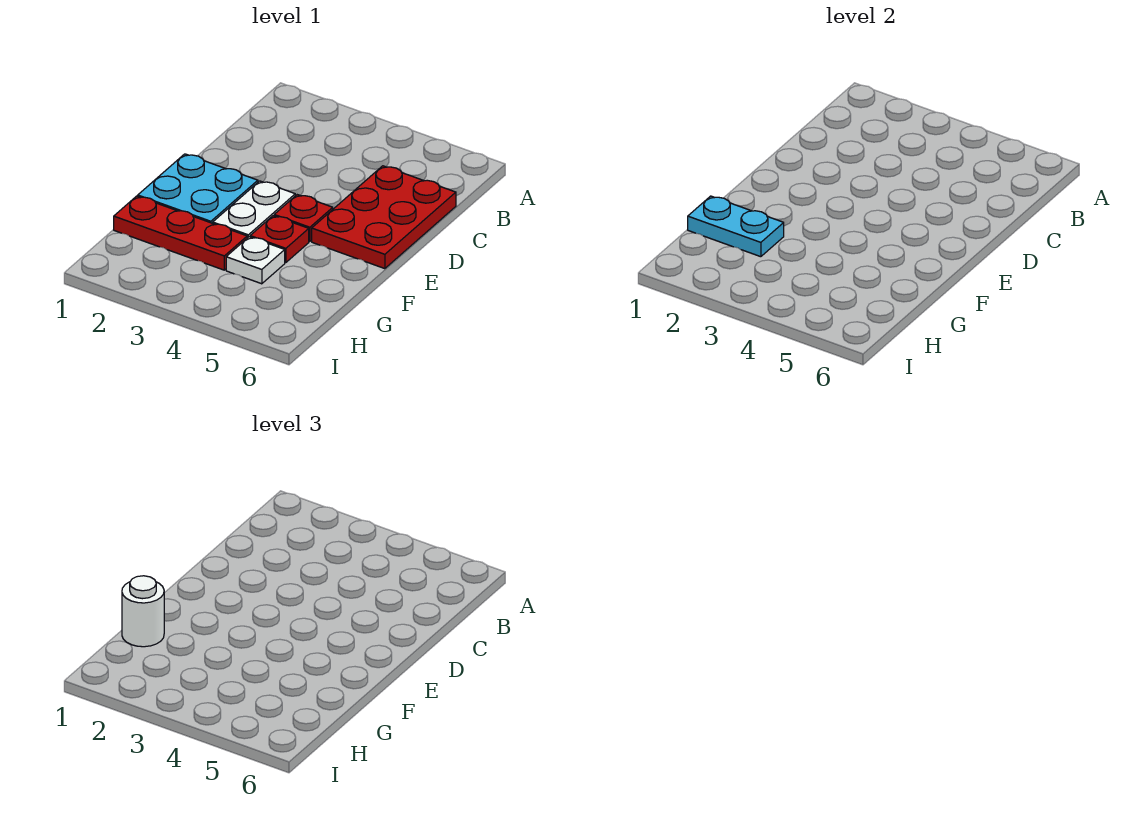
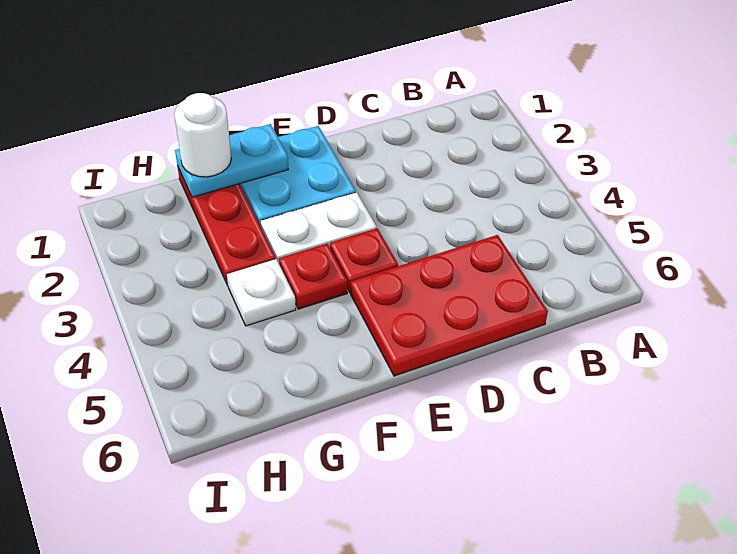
cyan 1x2 plate [688,196,784,257] -> cyan 1x2 plate turned to [175,124,288,197]

